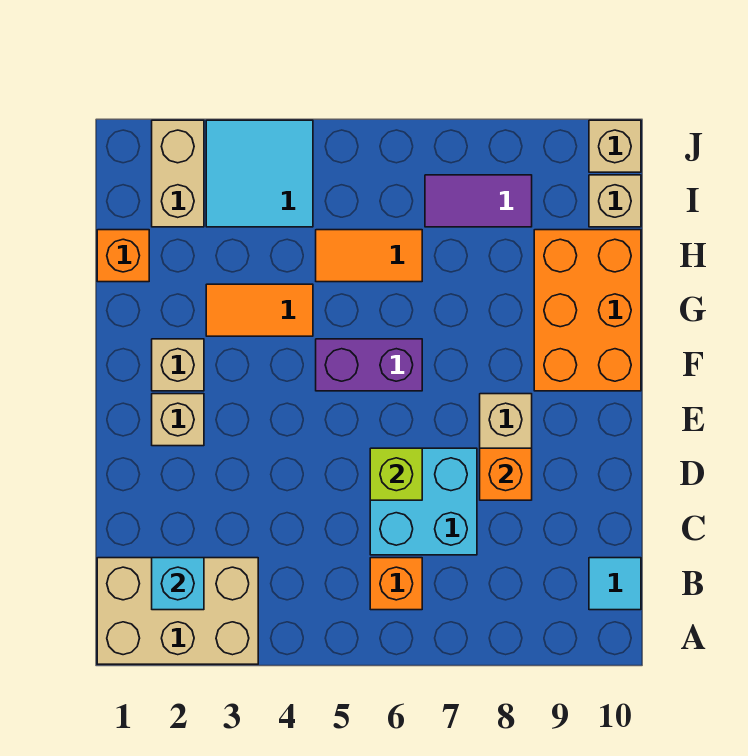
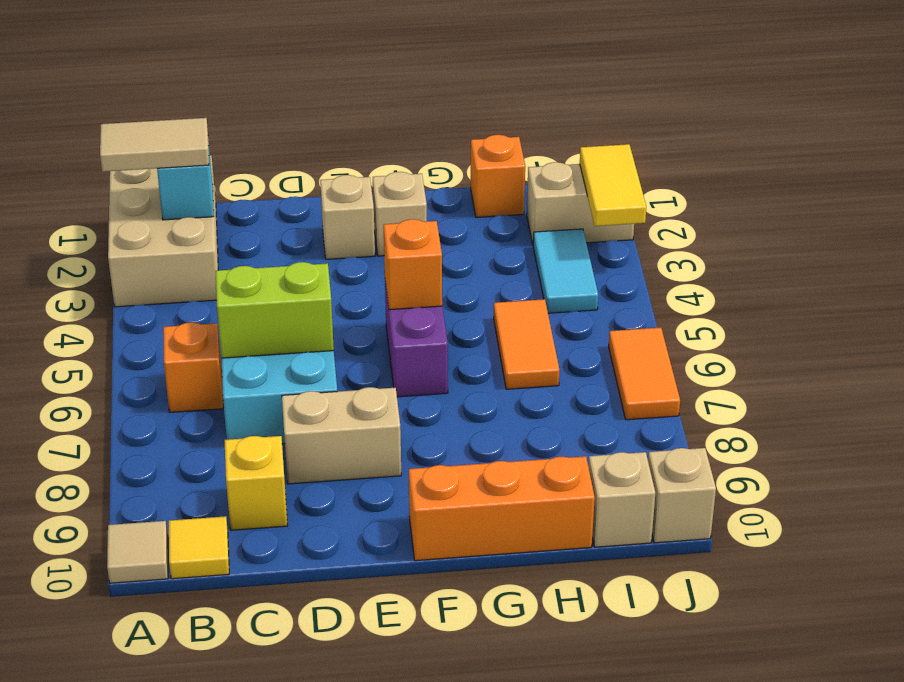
none -> tan 1x2 tile [100,118,209,172]
none -> tan 1x1 tile [107,521,168,583]
cyan 1x1 tile [589,558,641,610] -> yellow 1x1 tile [169,516,229,579]
none -> yellow 1x1 brick [224,436,288,530]
lime 1x1 brick [370,448,422,500] -> lime 1x2 brick [216,262,334,358]
orange 1x1 brick [480,448,532,500] -> orange 1x1 brick moved to [384,219,442,310]
orange 2x3 brick [534,230,641,391] -> orange 1x3 brick [409,456,595,561]
orange 1x2 tile [206,284,313,336] -> orange 1x2 tile moved to [609,328,680,420]
cyan 2x2 tile [206,120,313,227] -> cyan 1x2 tile [533,229,598,313]
purple 1x2 tile [425,175,532,227] -> none
none -> yellow 1x2 tile [580,144,646,226]

